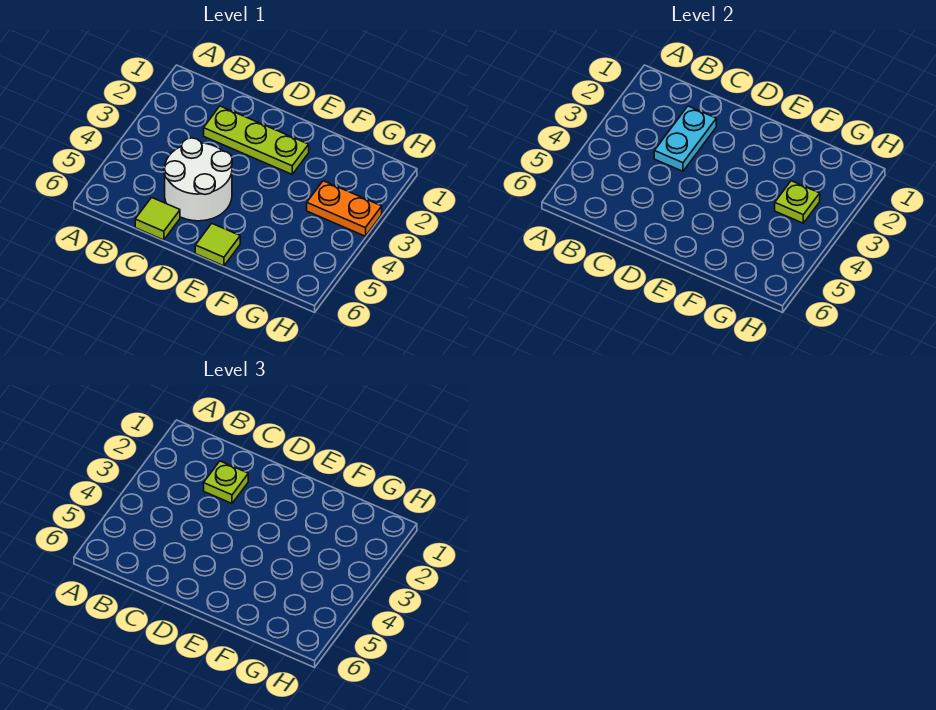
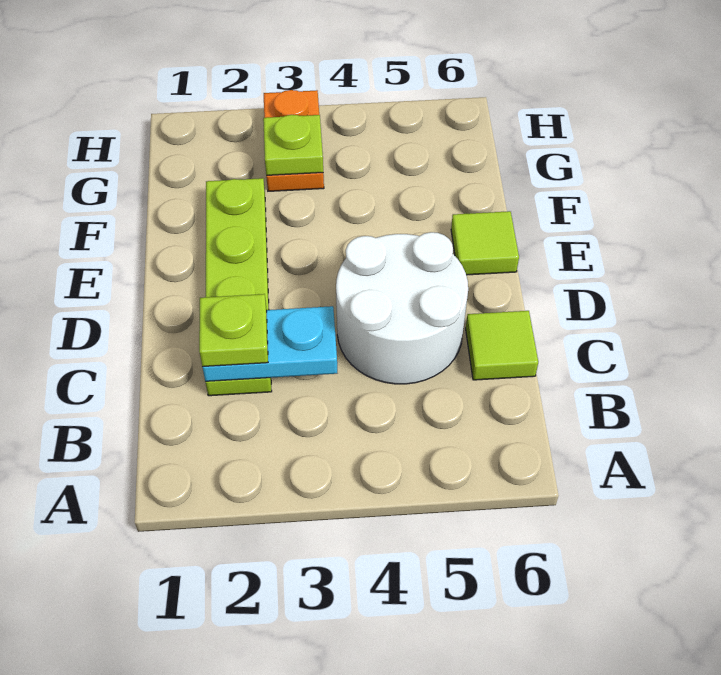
lime 1x3 plate [204,106,309,174] -> lime 1x4 plate [205,178,272,396]

